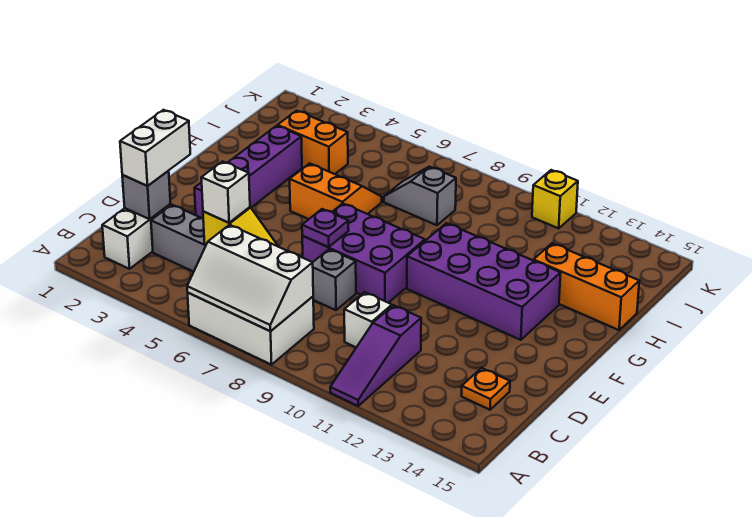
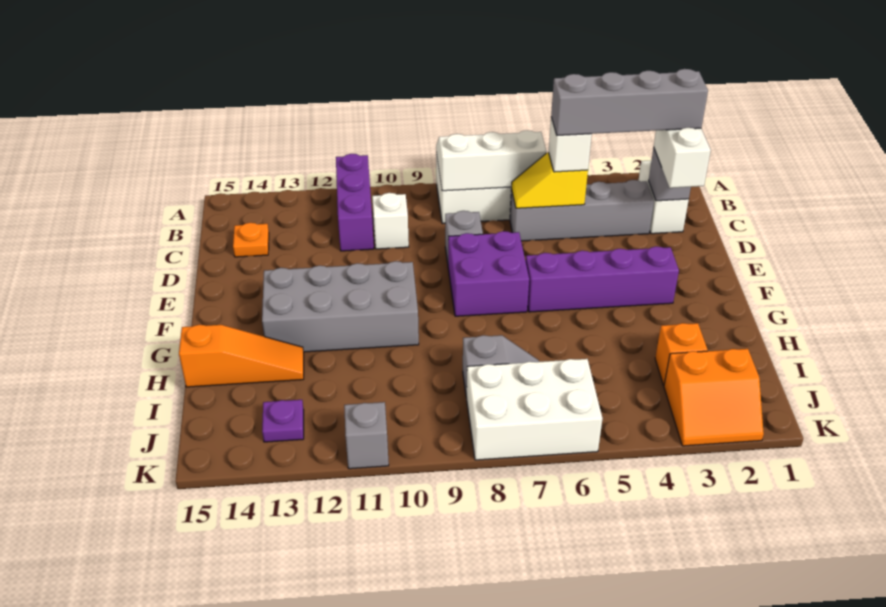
purple 1x3 slope [330,305,421,406] -> purple 1x3 brick [336,154,374,251]
none -> grey 1x4 brick [551,69,708,135]
purple 1x4 brick [195,126,302,218] -> purple 1x4 brick turned to [526,246,679,312]
purple 2x3 brick [302,203,425,303] -> purple 2x2 brick [448,231,529,316]
purple 1x1 plate [302,209,349,247] -> purple 1x1 plate moved to [262,400,304,442]
purple 2x4 brick [407,223,561,340] -> grey 2x4 brick [262,261,419,352]
orange 2x2 slope [290,163,382,219] -> orange 2x2 slope moved to [664,349,764,446]
orange 1x3 brick [533,243,639,330] -> orange 1x3 slope [179,325,304,387]
orange 1x2 brick [278,111,348,174] -> orange 1x1 brick [655,323,708,385]
none -> white 2x3 brick [467,359,602,460]
yellow 1x1 brick [532,170,578,228] -> grey 1x1 brick [344,402,389,469]

